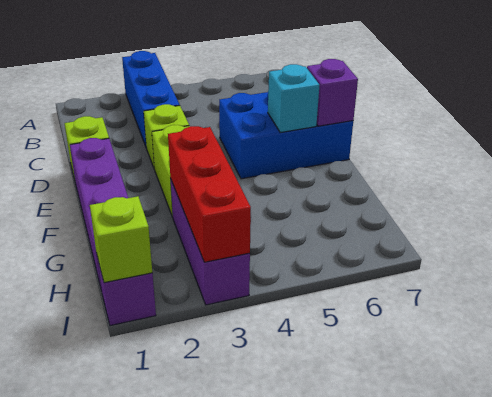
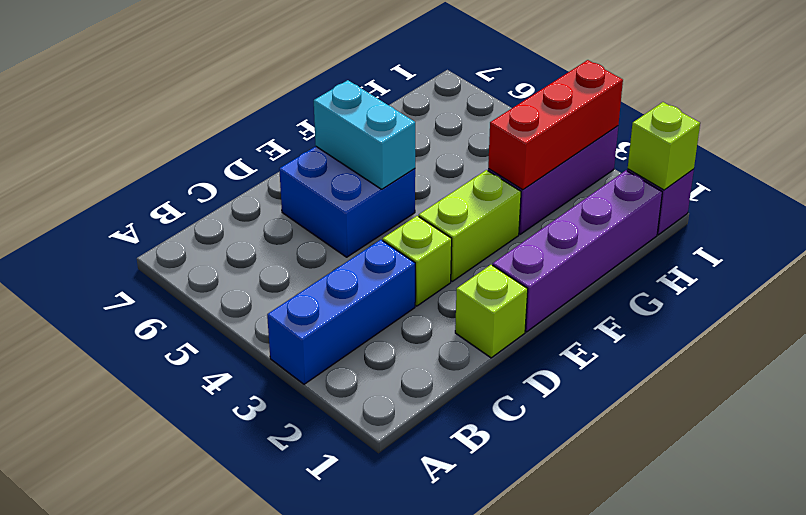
blue 2x3 brick [219,92,353,179] -> blue 2x2 brick [279,146,415,257]
cyan 1x1 brick [268,64,320,133] -> cyan 1x2 brick [314,80,415,189]
purple 1x1 brick [307,59,358,126] -> none

